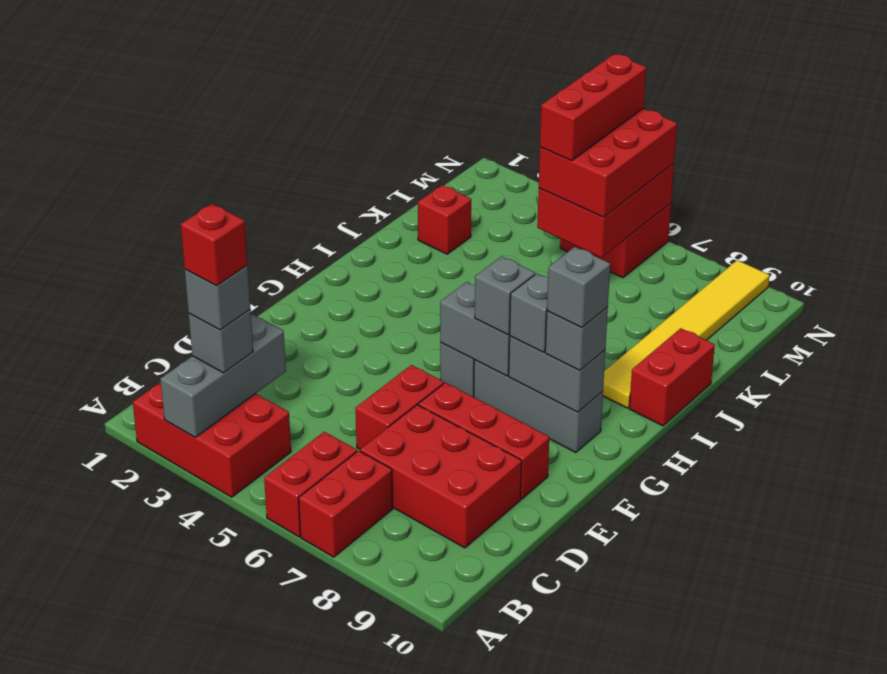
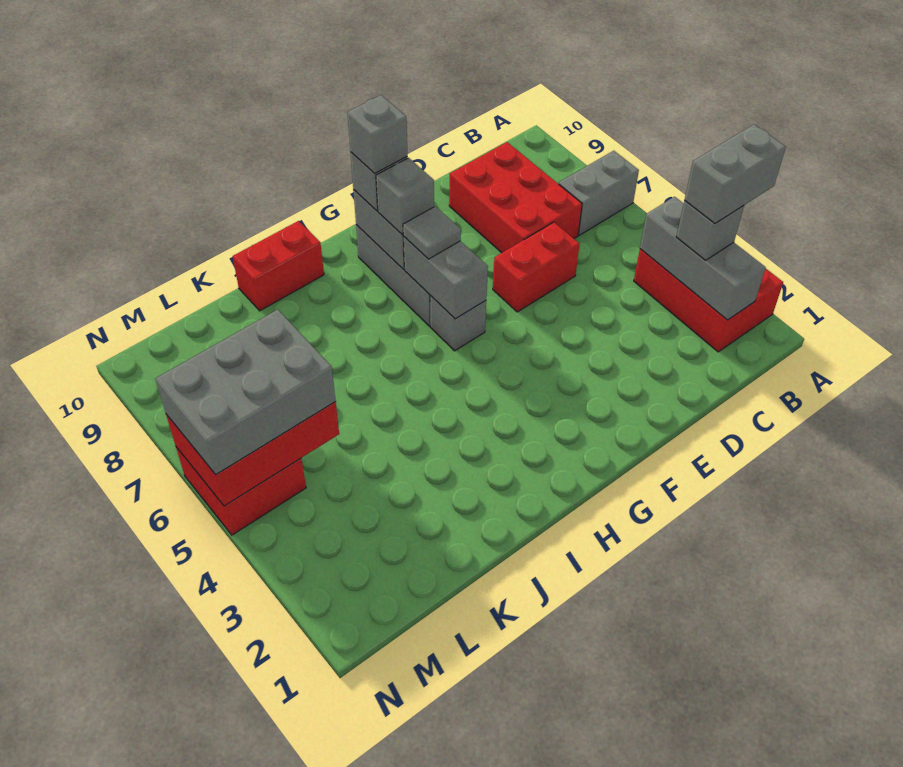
grey 1x3 brick [160,314,286,437] -> grey 1x3 brick turned to [640,197,766,320]
red 1x2 brick [264,432,357,537] -> none
red 1x2 brick [299,451,393,557] -> grey 1x2 brick [559,151,639,235]
grey 1x1 brick [185,266,250,330] -> grey 1x2 brick [685,124,786,223]
red 1x1 brick [181,204,247,286] -> none
red 1x3 brick [418,383,549,499] -> none
grey 1x1 brick [475,257,535,335] -> grey 1x1 tile [403,206,461,259]
yellow 1x6 tile [603,260,770,408] -> none
red 1x1 brick [418,185,471,254] -> none
red 2x3 brick [539,109,677,217] -> grey 2x3 brick [155,310,336,474]
red 1x3 brick [540,54,646,160] -> none

